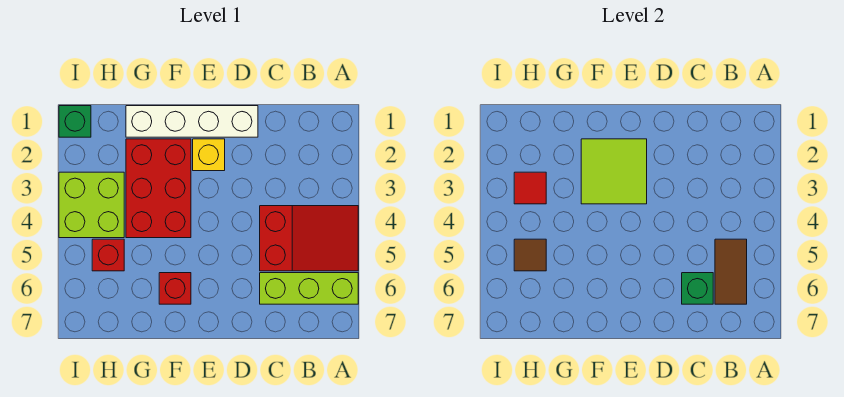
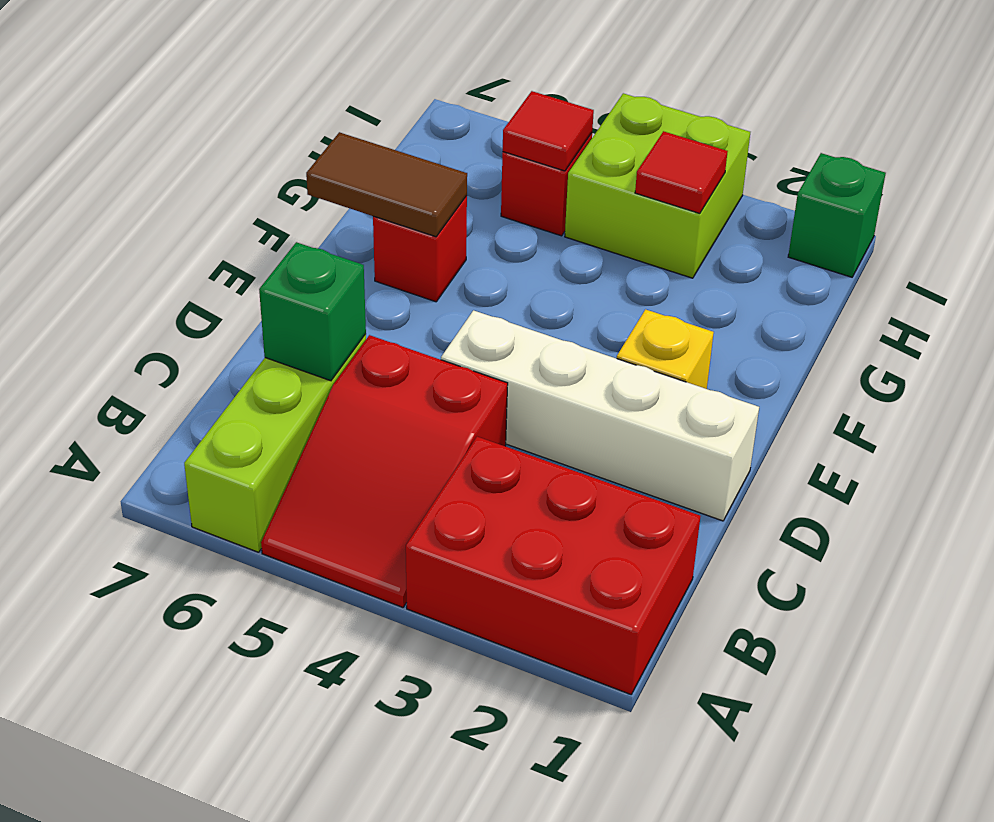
brown 1x2 tile [715,239,747,304] -> brown 1x2 tile moved to [306,132,467,237]
white 1x4 brick [126,106,258,137] -> white 1x4 brick turned to [441,310,759,521]
lime 2x2 tile [581,139,647,204] -> none
red 2x3 brick [126,139,191,238] -> red 2x3 brick moved to [406,437,700,694]
brown 1x1 tile [514,239,546,271] -> red 1x1 tile [503,91,594,171]

